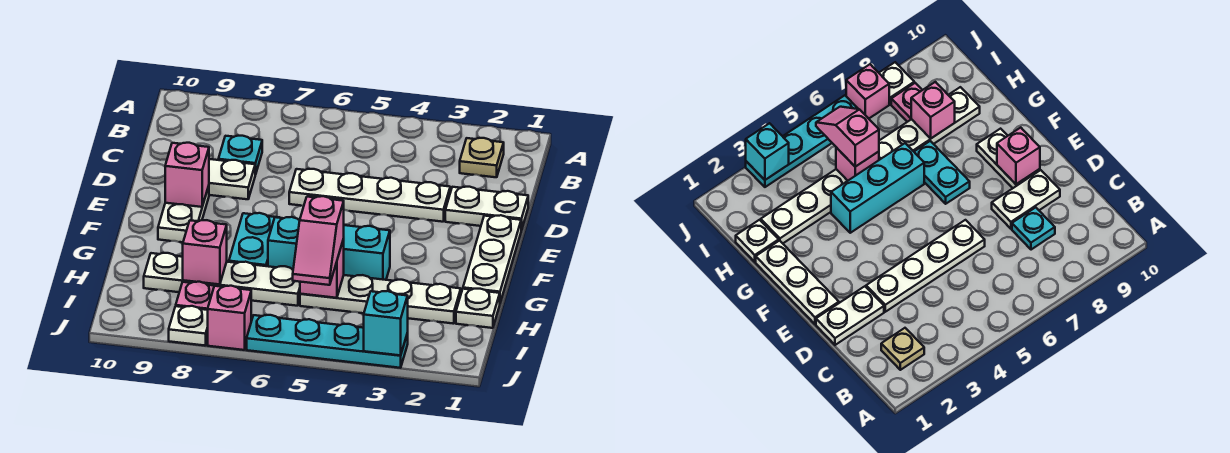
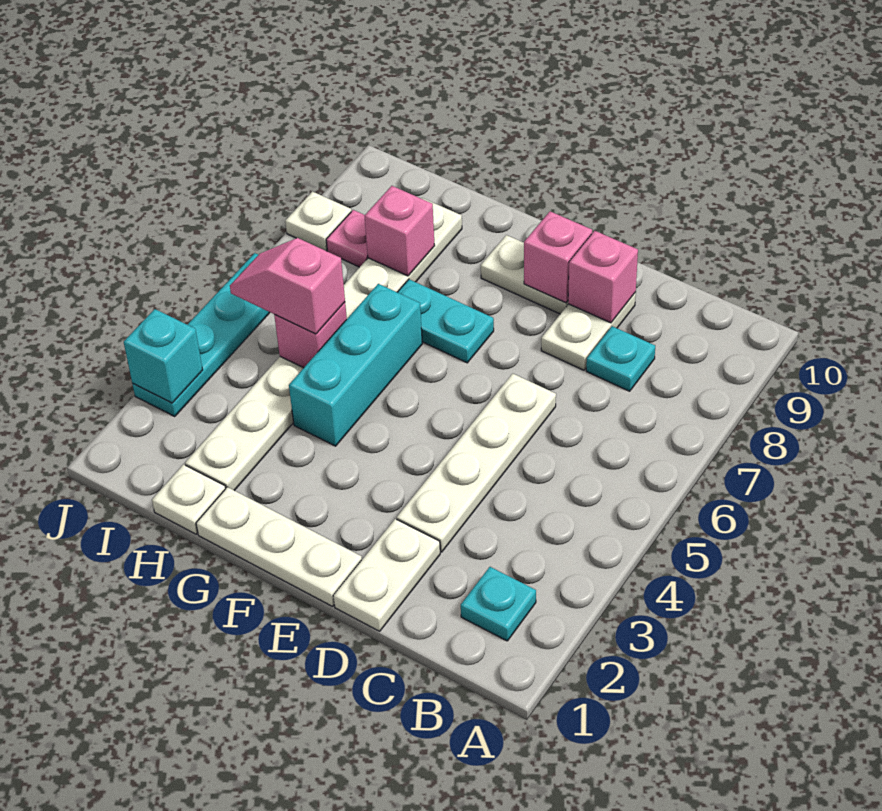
tan 1x1 plate [460,138,504,177] -> cyan 1x1 plate [461,567,536,641]
pink 1x1 brick [208,286,251,350] -> pink 1x1 brick moved to [568,231,638,323]

